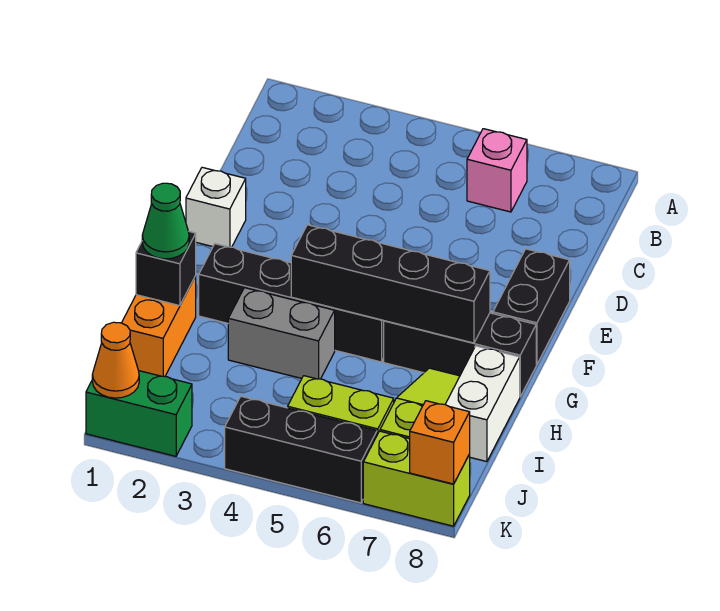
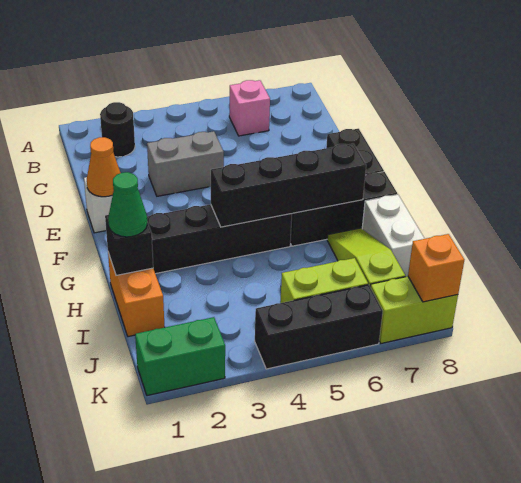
none -> black 1x1 round brick [100,102,135,157]
grey 1x2 brick [228,288,335,379] -> grey 1x2 brick moved to [147,131,224,196]
orange 1x1 cone [92,322,139,398] -> orange 1x1 cone moved to [87,137,120,197]

